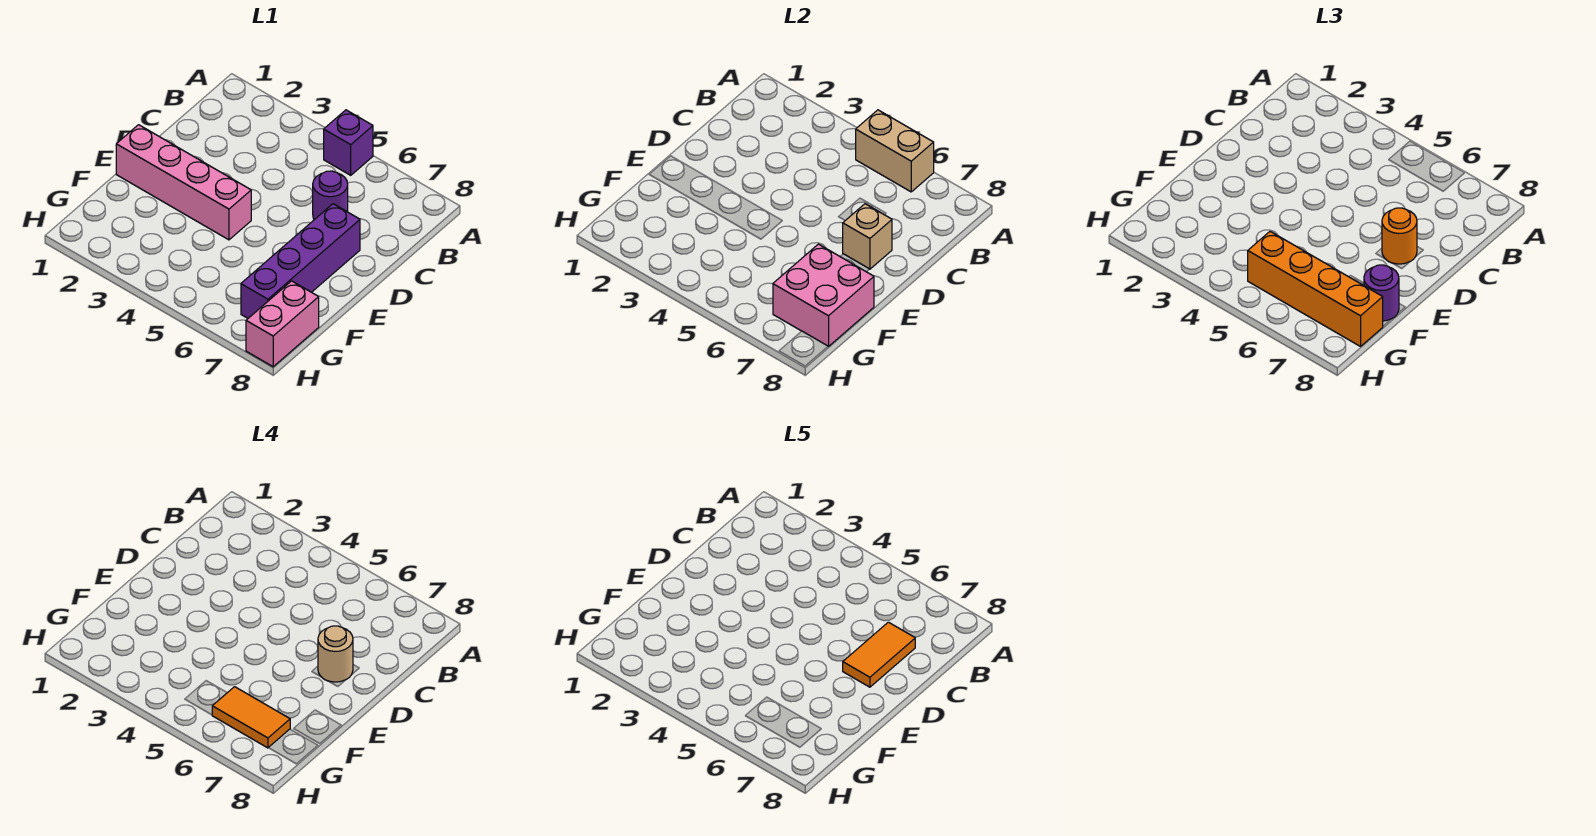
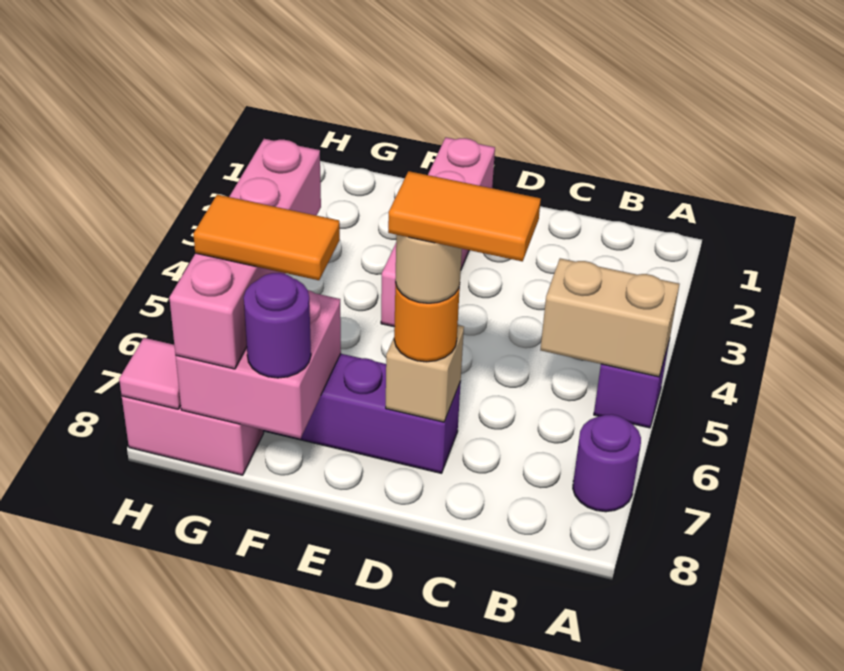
tan 1x2 brick [856,110,934,192] -> tan 1x2 brick turned to [540,258,679,377]
purple 1x1 round brick [313,171,348,220] -> purple 1x1 round brick moved to [573,414,641,512]
orange 1x4 brick [1248,232,1383,346] -> pink 1x4 brick [169,139,321,369]
orange 1x2 tile [212,687,290,748] -> orange 1x2 tile turned to [193,194,340,280]
none -> pink 1x1 tile [119,338,181,409]

